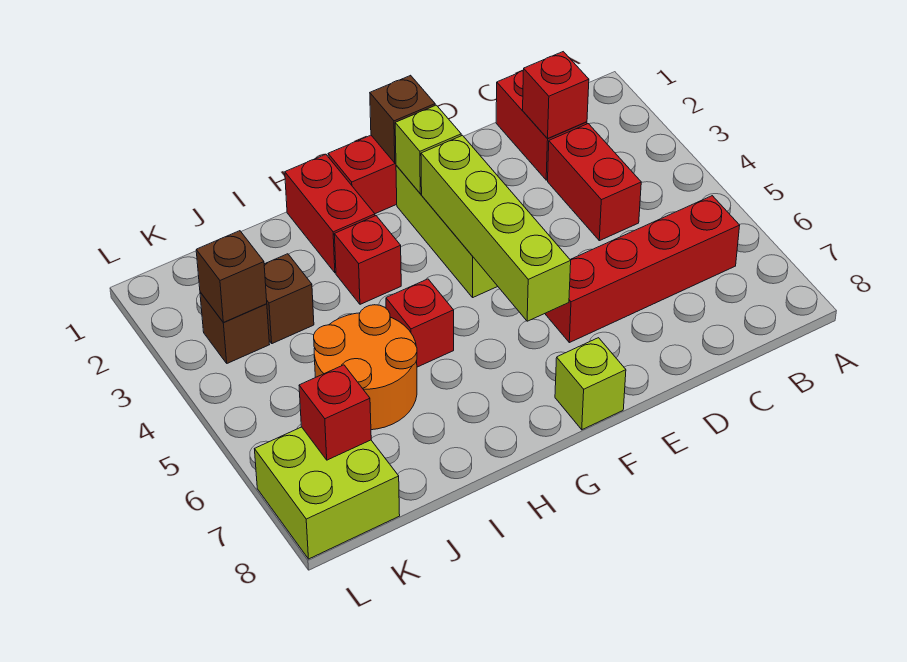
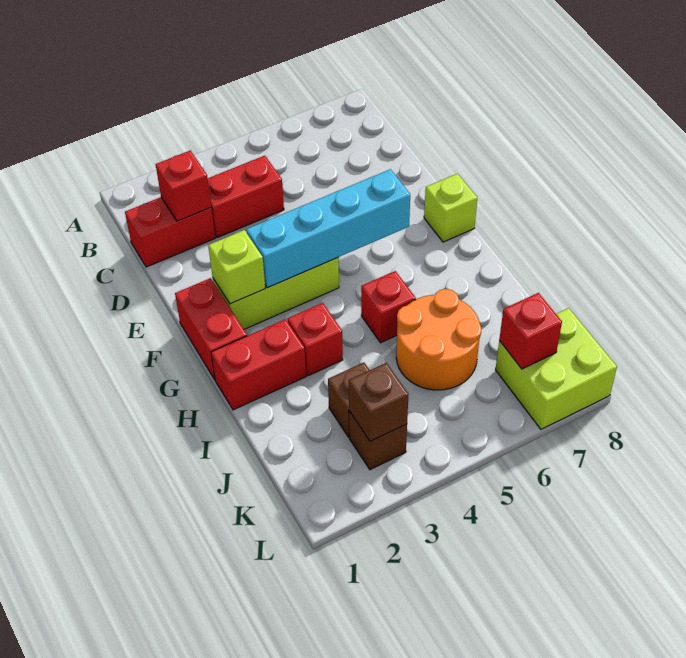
red 1x4 brick [545,196,740,343] -> none
brown 1x1 brick [370,75,435,163] -> none
lime 1x4 brick [421,135,571,321] -> cyan 1x4 brick [246,169,410,288]

